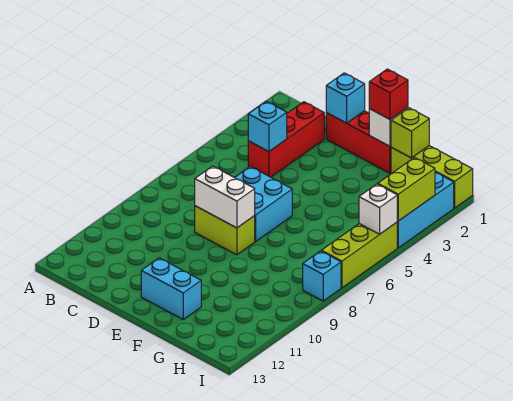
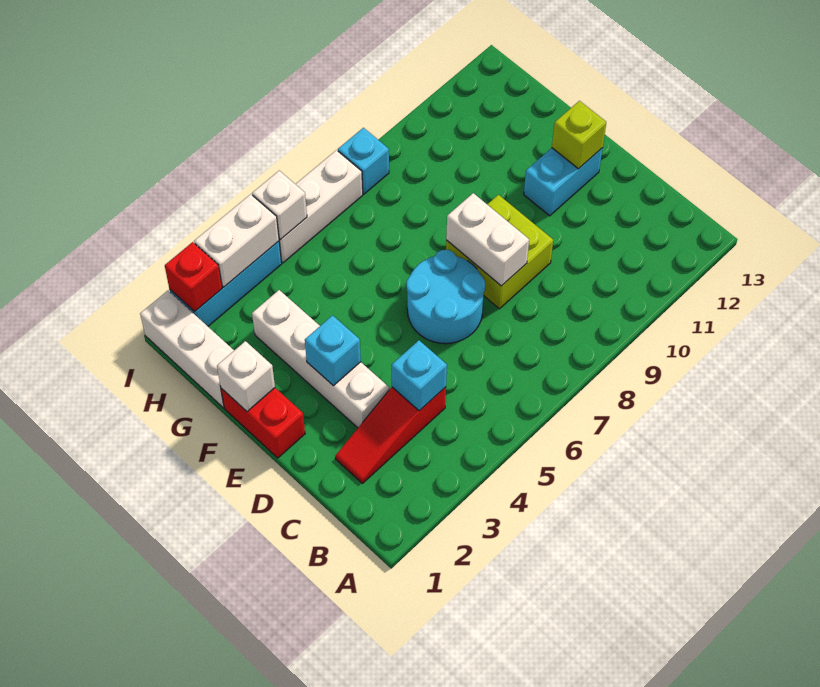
red 1x3 brick [248,102,324,177] -> red 1x3 slope [335,387,446,483]
red 1x3 brick [326,111,391,173] -> red 1x2 brick [221,388,305,458]
cyan 1x1 brick [326,73,365,123] -> cyan 1x1 brick moved to [305,315,361,386]
none -> white 1x4 brick [252,290,389,428]
cyan 2x2 brick [235,167,292,241] -> cyan 2x2 round brick [407,250,485,344]
lime 1x2 brick [195,206,255,255] -> lime 2x2 brick [446,195,553,309]
cyan 1x2 brick [141,258,201,319] -> cyan 1x2 brick turned to [524,148,603,216]
red 1x1 brick [369,69,408,119] -> red 1x1 brick moved to [165,242,222,312]
lime 1x3 brick [391,146,473,208] -> white 1x3 brick [140,291,234,408]
lime 1x1 brick [391,108,429,158] -> lime 1x1 brick moved to [552,101,606,169]
lime 1x2 brick [378,158,435,221] -> white 1x2 brick [194,194,279,287]
lime 1x3 brick [321,222,397,288] -> white 1x3 brick [279,150,363,263]

